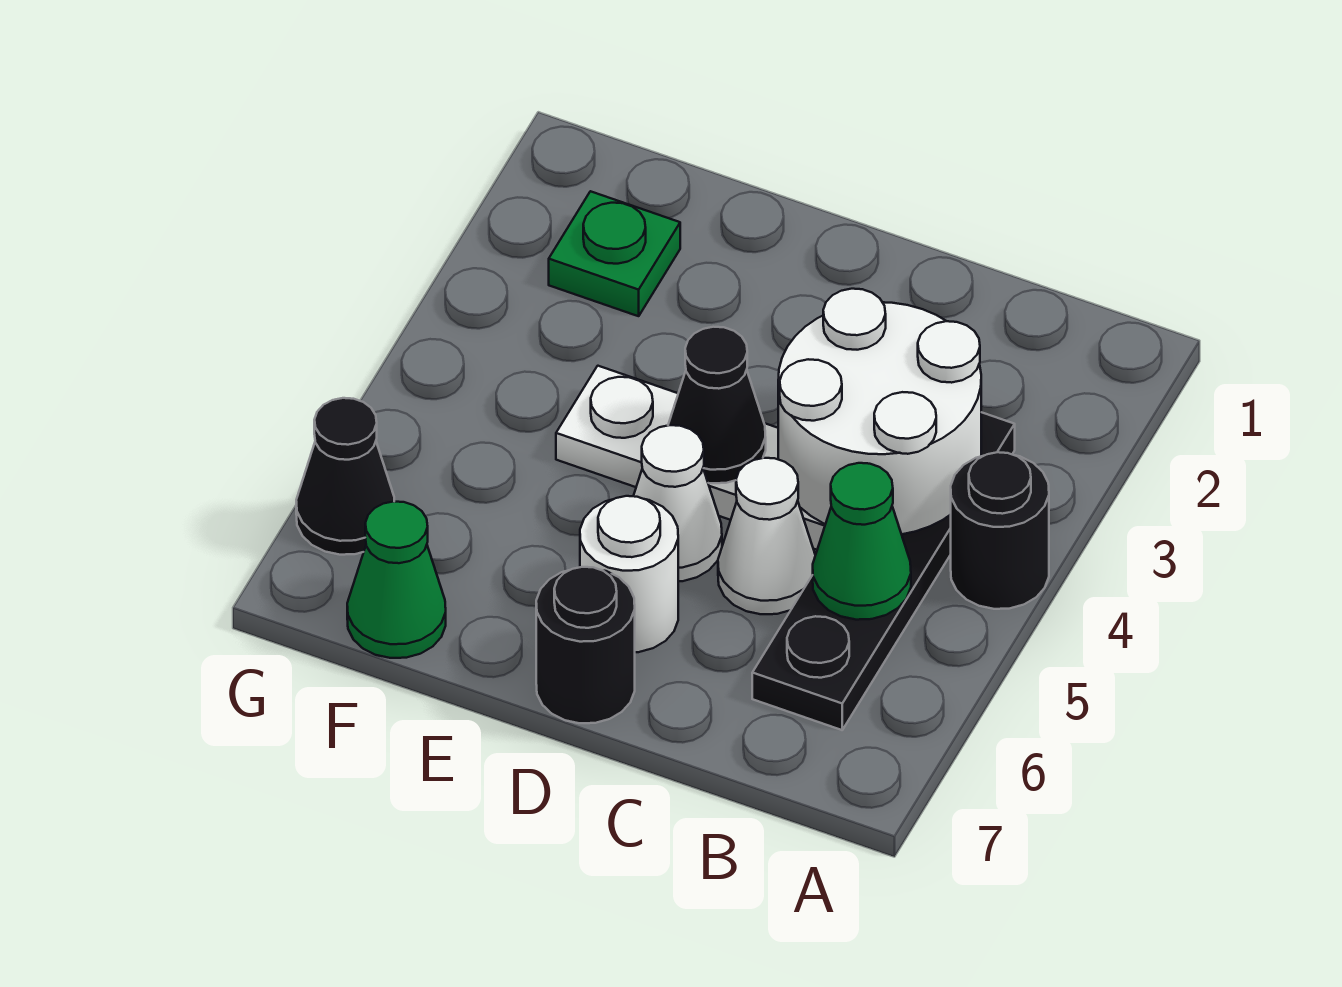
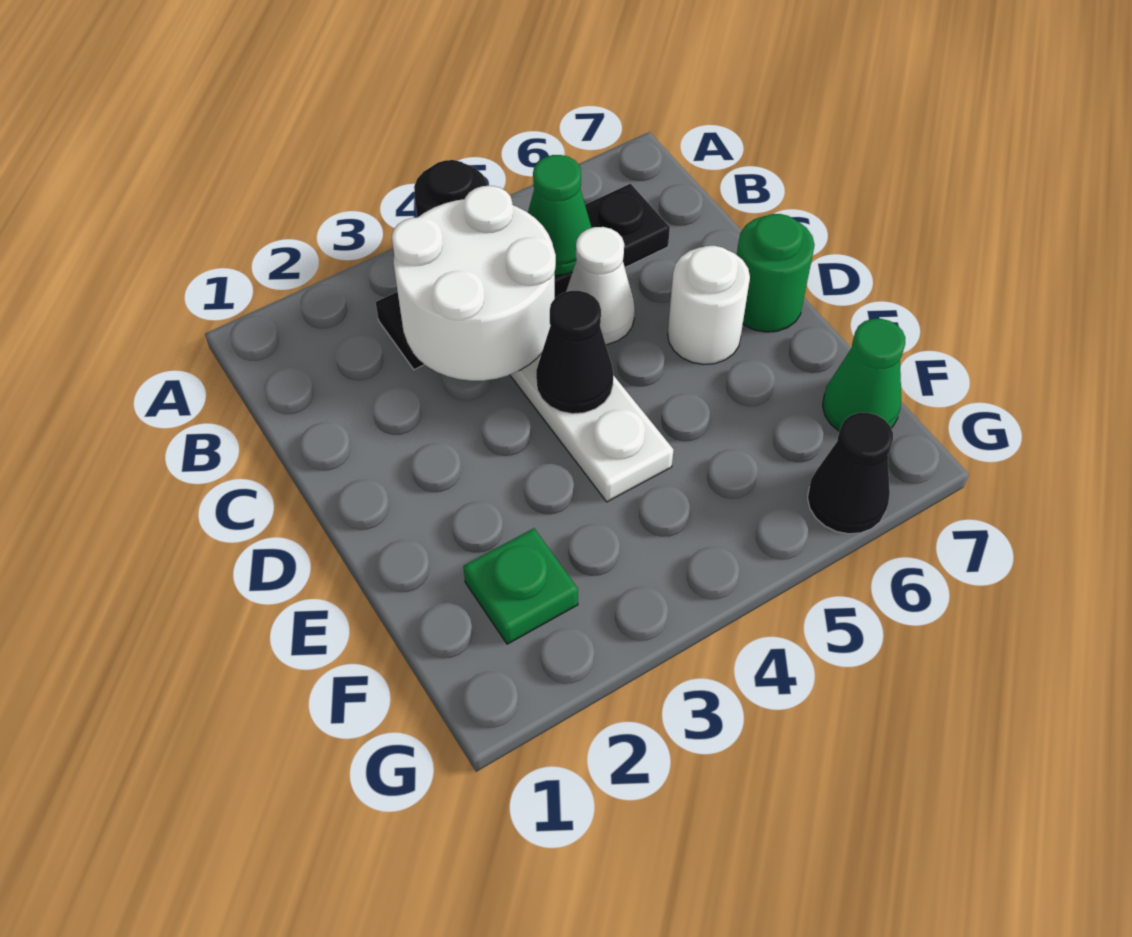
white 1x1 cone [634,425,722,581] -> none
black 1x1 round brick [536,567,635,723] -> green 1x1 round brick [737,214,814,332]

